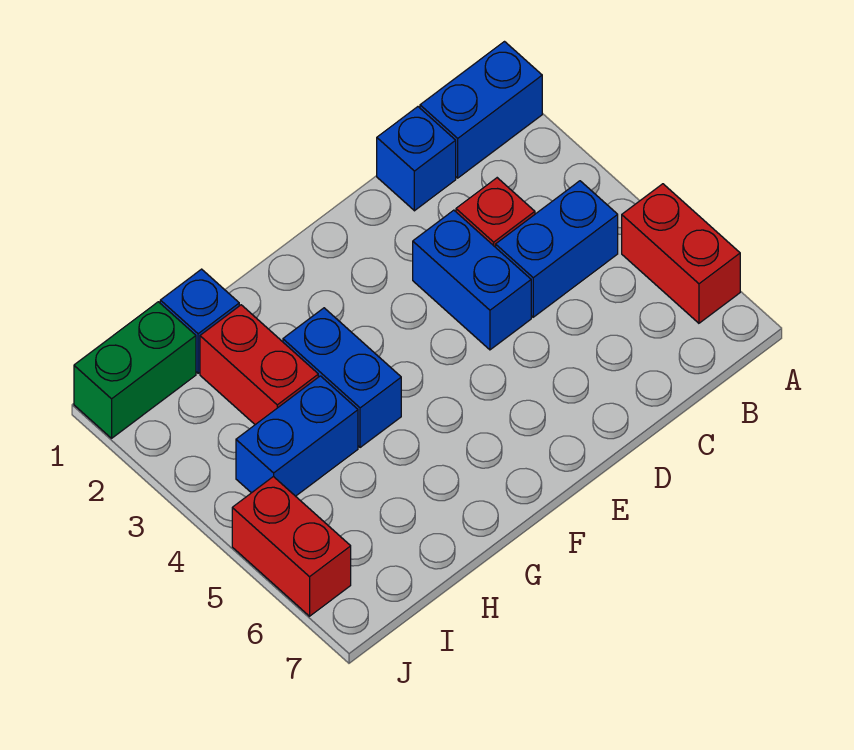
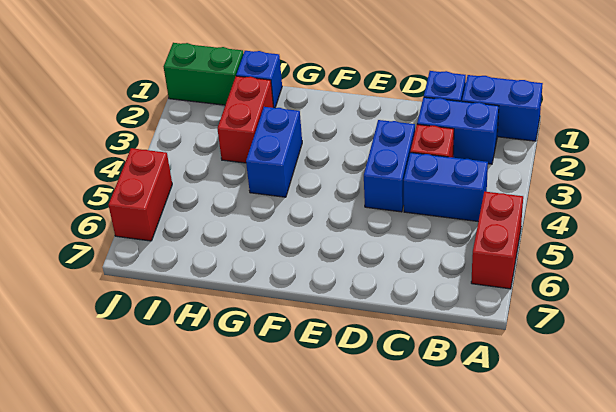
blue 1x2 brick [236,376,358,496] -> blue 1x2 brick moved to [417,97,499,164]

